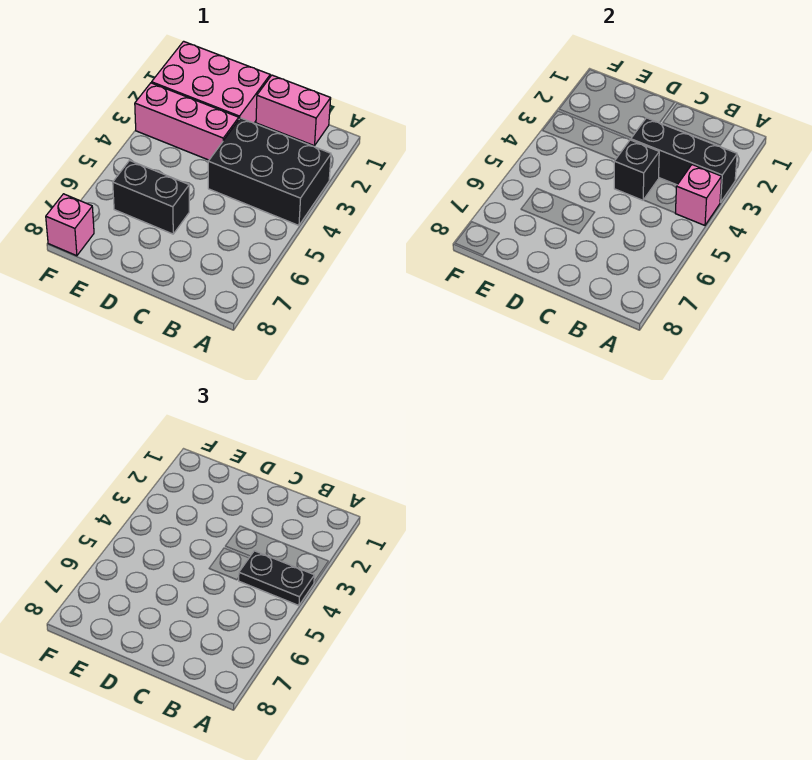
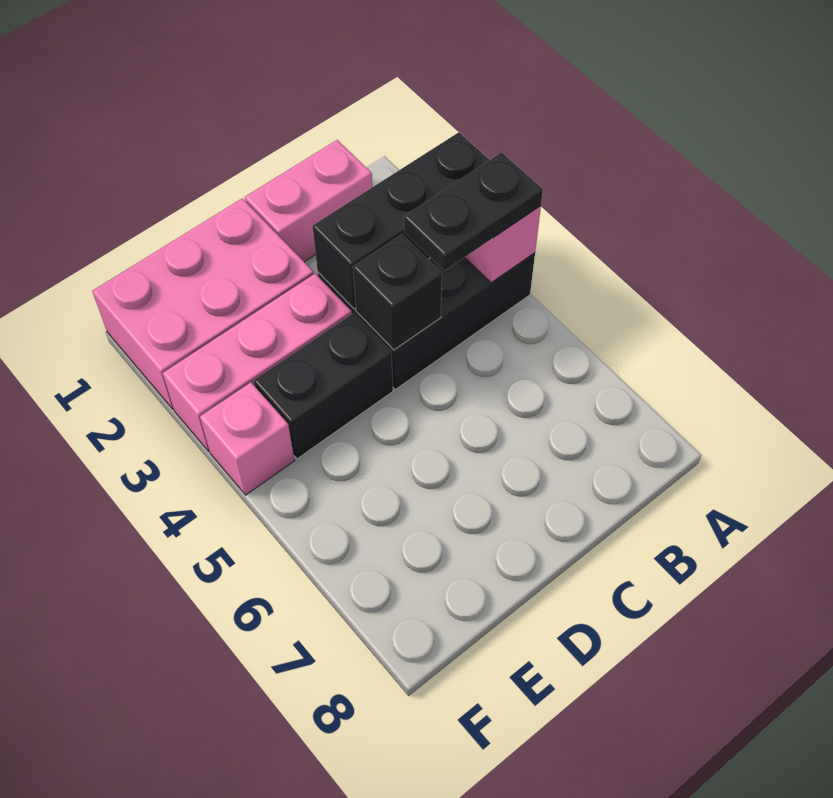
black 1x2 brick [113,160,189,234] -> black 1x2 brick moved to [254,313,393,459]
pink 1x1 brick [46,194,94,256] -> pink 1x1 brick moved to [200,382,295,495]

